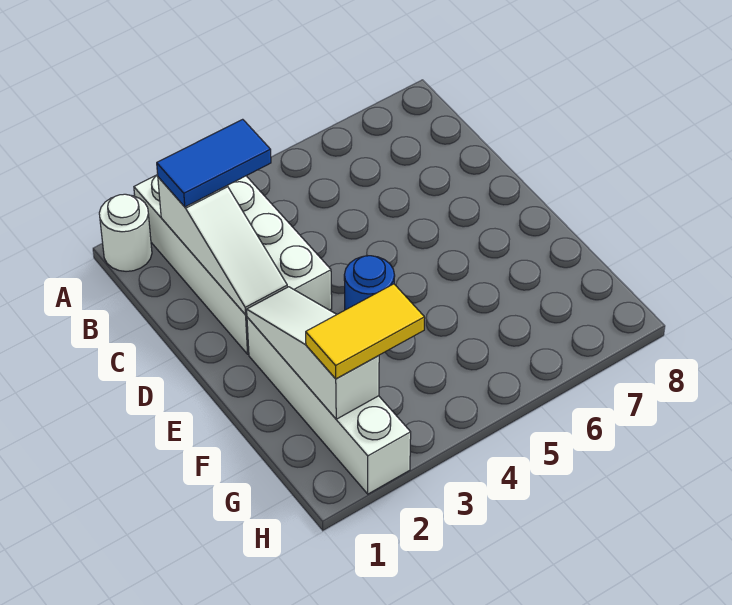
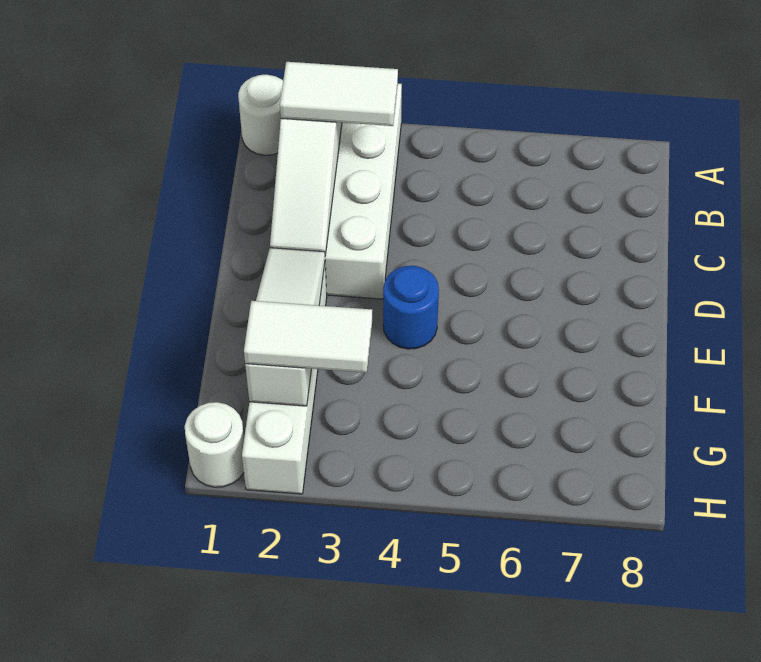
blue 1x2 tile [157,119,271,207] -> white 1x2 tile [280,62,398,126]
yellow 1x2 tile [306,284,425,379] -> white 1x2 tile [244,301,372,373]
none -> white 1x1 round brick [185,402,244,487]

